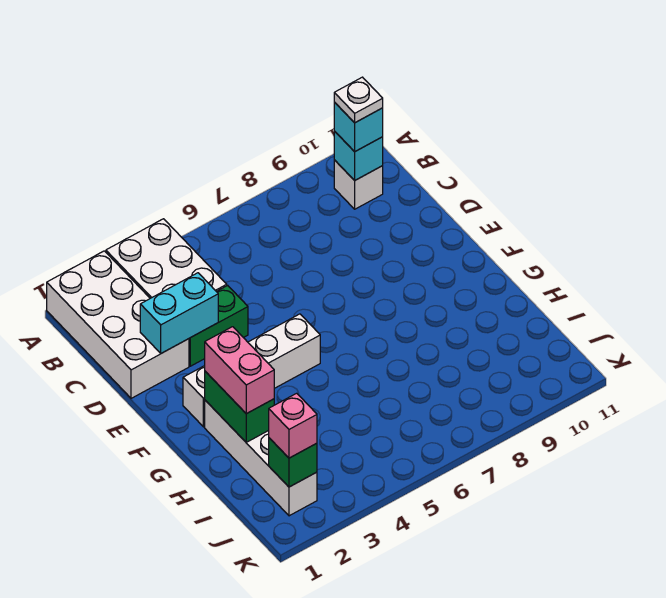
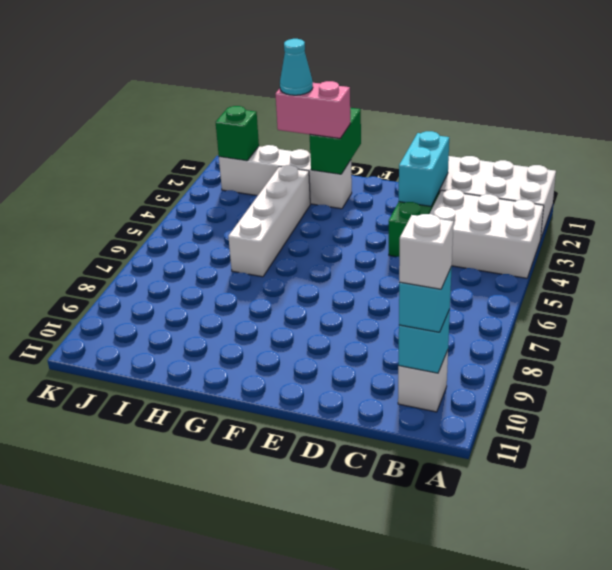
white 1x1 plate [334,77,383,123] -> white 1x1 brick [399,214,453,289]
white 1x4 brick [183,314,320,427] -> white 1x4 brick moved to [228,165,310,277]
green 1x2 brick [205,371,274,442] -> green 1x2 brick turned to [310,108,361,174]
none -> cyan 1x1 cone [280,39,313,95]
pink 1x1 brick [269,393,317,458] -> none

